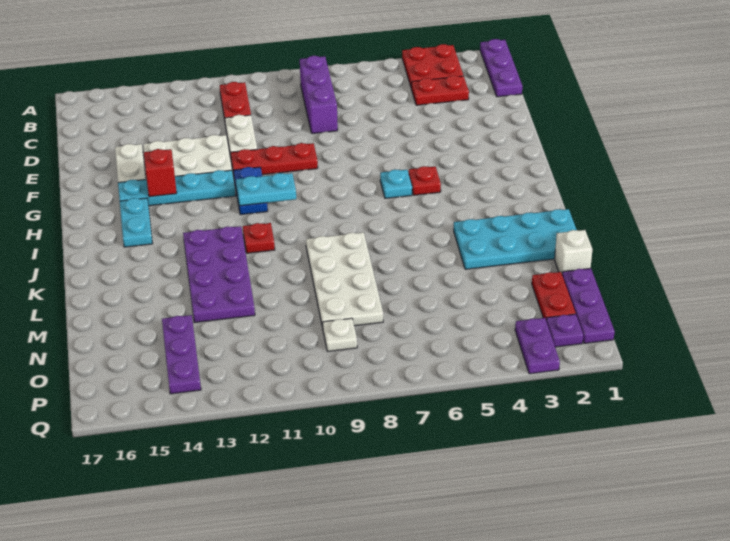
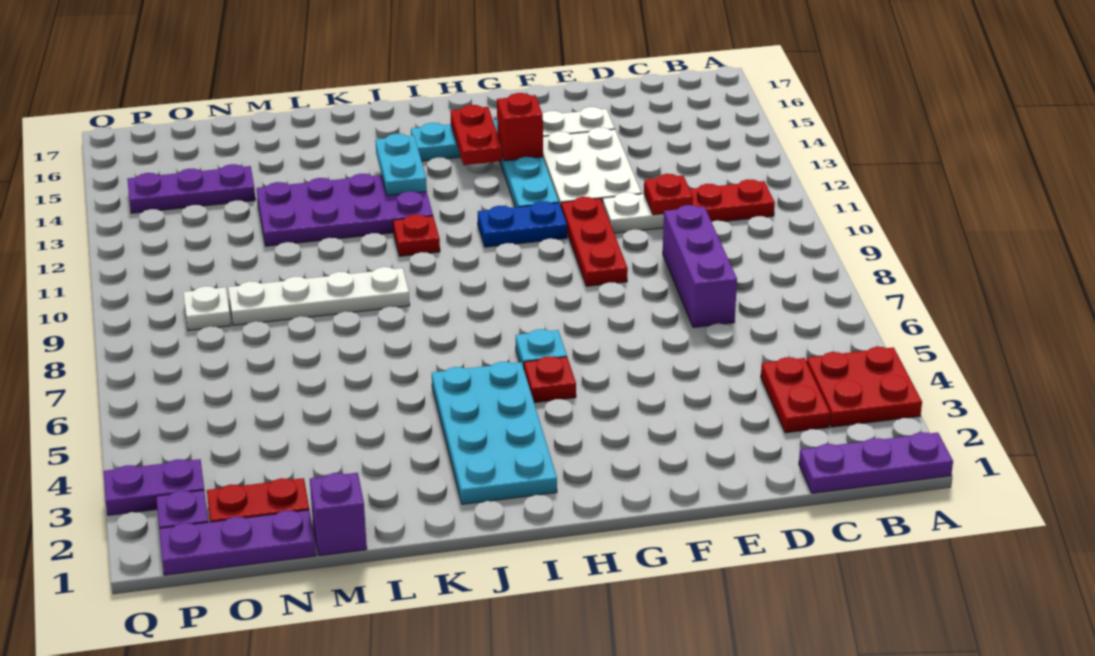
purple 1x3 brick [300,56,338,134] -> purple 1x3 brick turned to [663,205,737,327]
none -> red 1x1 plate [644,174,693,215]
cyan 1x2 plate [236,173,296,206] -> cyan 1x2 plate moved to [375,134,427,196]
none -> red 1x2 plate [450,105,502,165]
cyan 2x4 plate [454,209,576,269] -> cyan 2x4 plate moved to [432,362,557,504]
white 2x4 plate [306,232,383,328] -> white 1x4 plate [228,267,410,326]
white 1x1 brick [555,230,592,273] -> purple 1x1 brick [310,473,367,556]

